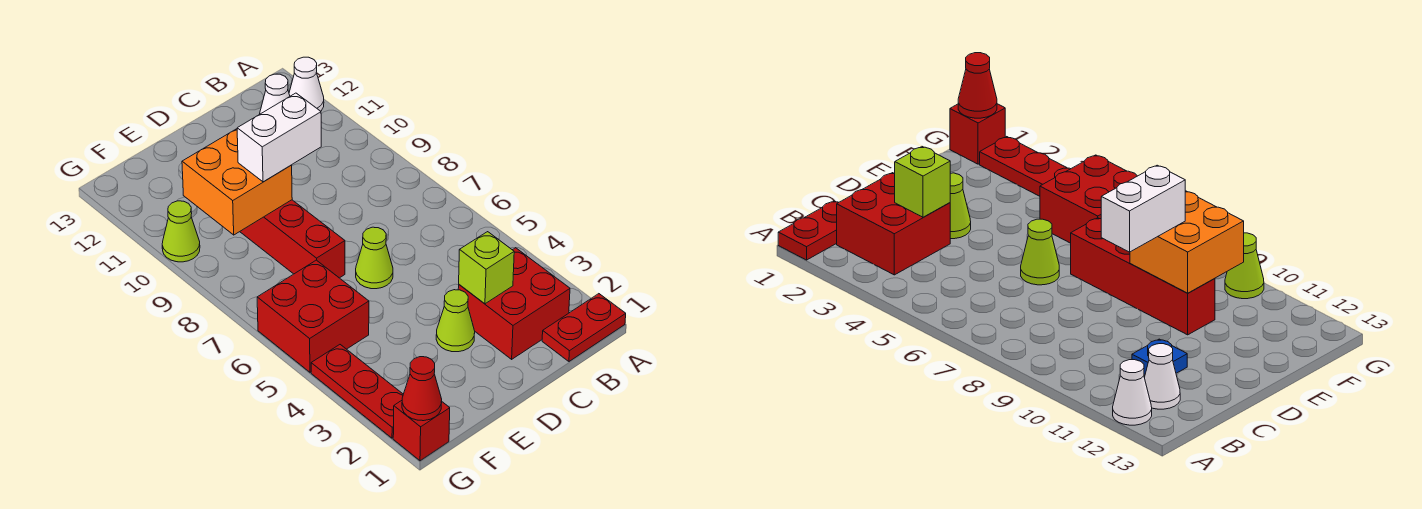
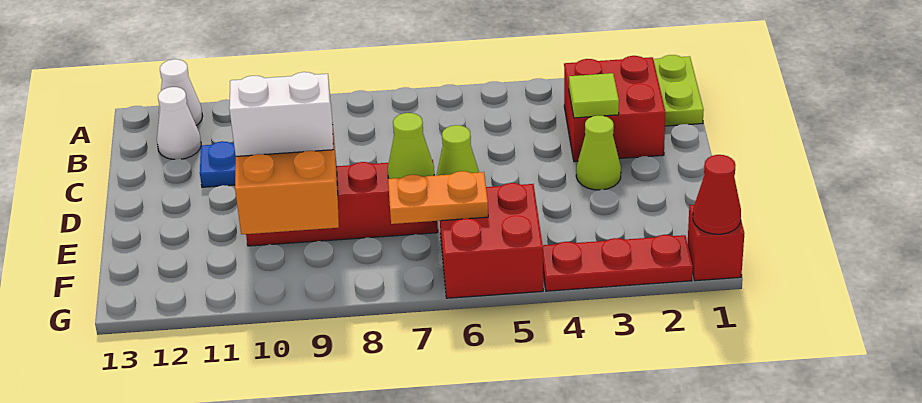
red 1x2 plate [542,294,626,361] -> lime 1x2 plate [653,55,704,126]
lime 1x1 brick [459,232,514,304] -> lime 1x1 tile [569,73,619,118]
white 1x2 brick [237,93,321,182] -> white 1x2 brick turned to [229,72,333,156]
none -> orange 1x2 plate [388,171,488,224]
lime 1x1 cone [162,201,200,262] -> lime 1x1 cone moved to [388,113,434,179]

